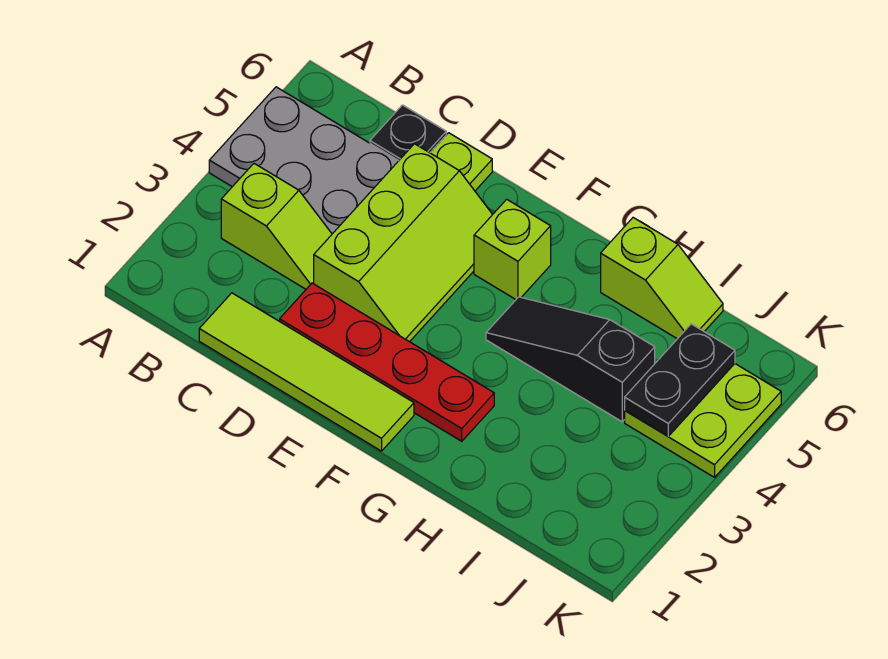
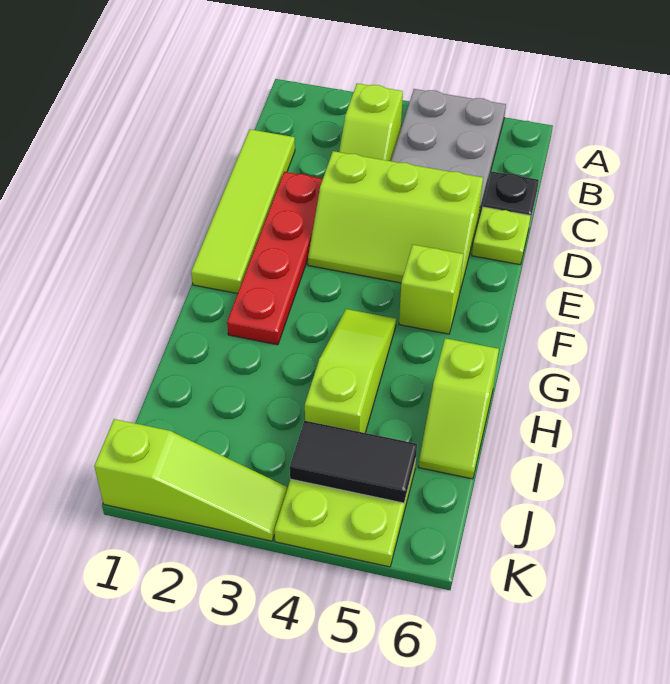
black 1x3 slope [486,297,655,422] -> lime 1x3 slope [305,309,396,433]
black 1x2 plate [625,324,735,436] -> black 1x2 tile [290,421,417,503]
none -> lime 1x3 slope [94,419,287,541]

